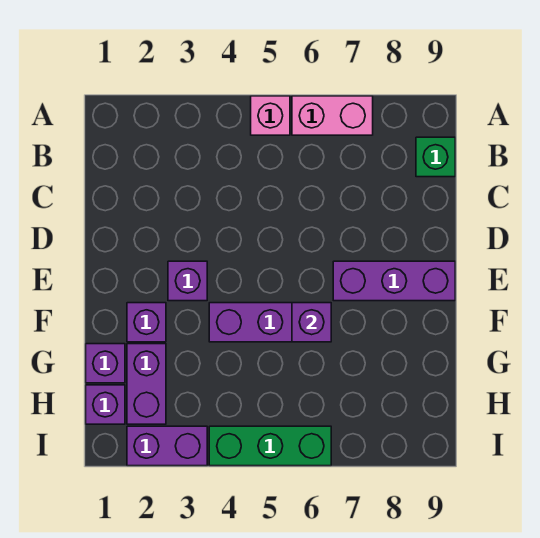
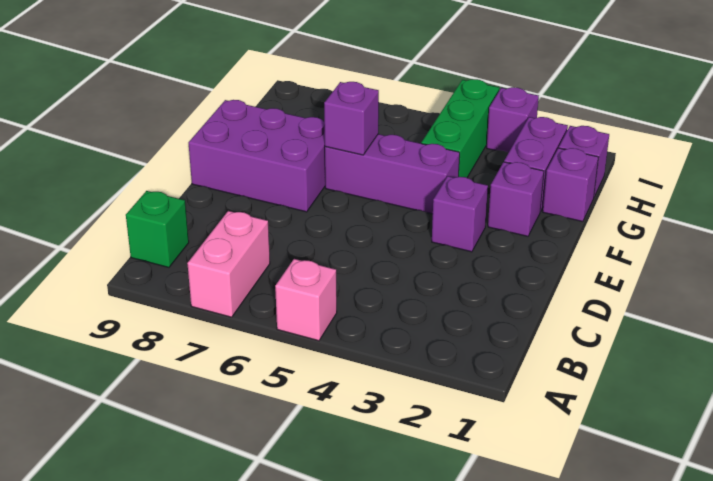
pink 1x2 brick [292,96,373,135] -> pink 1x2 brick turned to [187,211,270,317]
purple 1x3 brick [333,261,455,301] -> purple 2x3 brick [188,100,325,212]
purple 1x2 brick [127,426,207,466] -> purple 1x1 brick [487,87,539,153]
green 1x3 brick [209,426,331,466] -> green 1x3 brick turned to [421,79,499,178]

